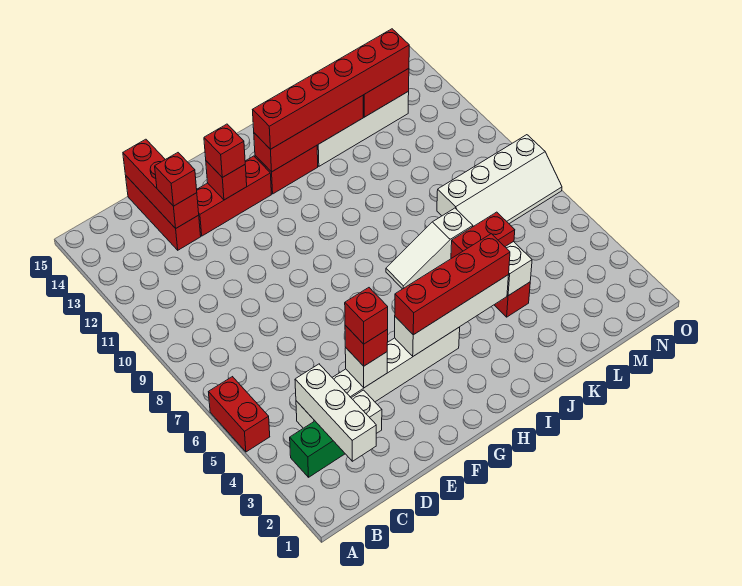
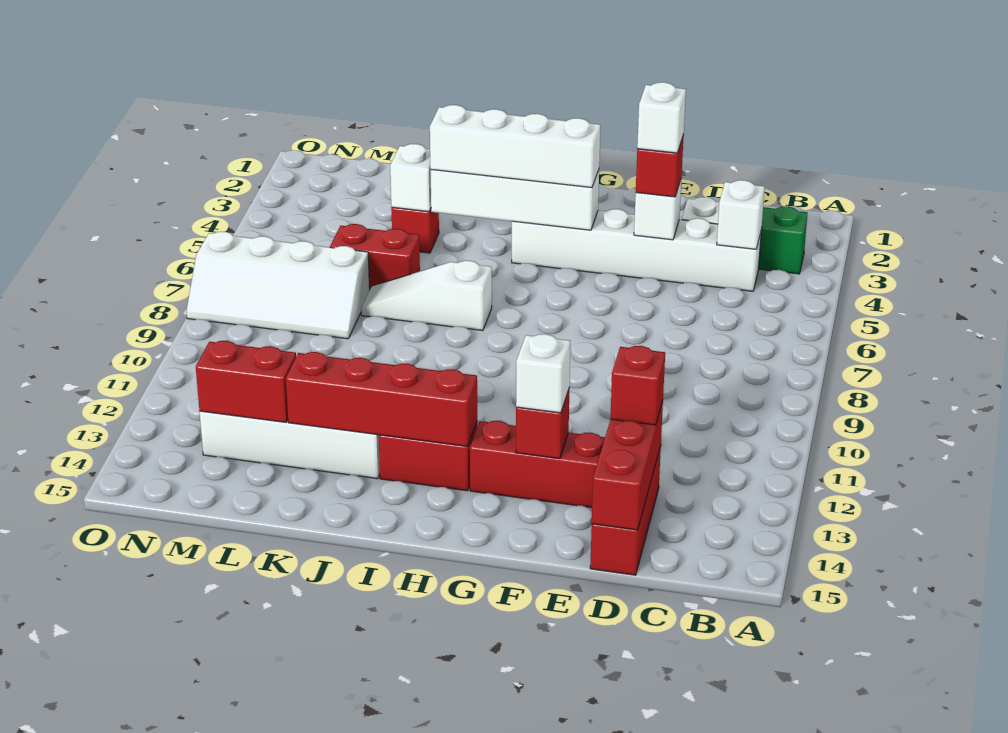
red 1x2 brick [209,377,270,452] -> none
white 1x3 brick [295,364,376,461] -> white 1x1 brick [717,180,765,249]
red 1x1 brick [345,288,388,344] -> white 1x1 brick [637,82,686,153]
red 1x1 brick [204,124,245,177] -> white 1x1 brick [516,334,570,413]
red 1x4 brick [395,234,510,335] -> white 1x4 brick [430,105,600,188]
red 1x6 brick [253,29,409,149] -> none
white 1x3 slope [386,208,473,289] -> white 1x3 slope turned to [361,261,492,331]
white 2x4 slope [437,135,562,227] -> white 2x4 slope turned to [187,232,370,339]

